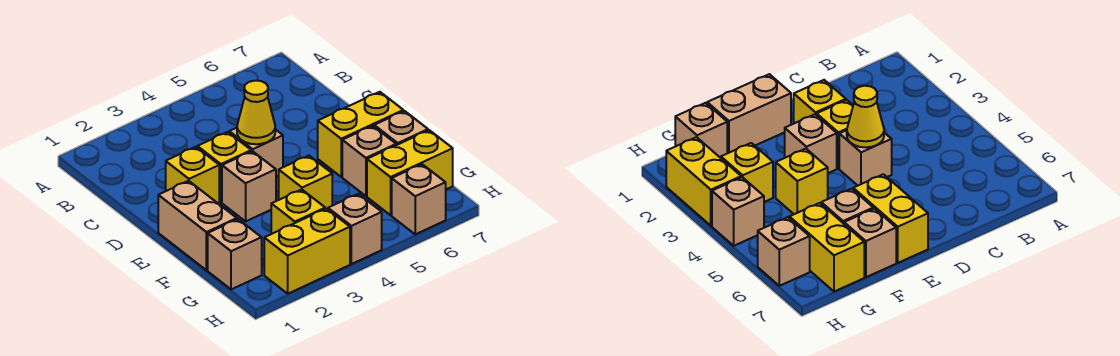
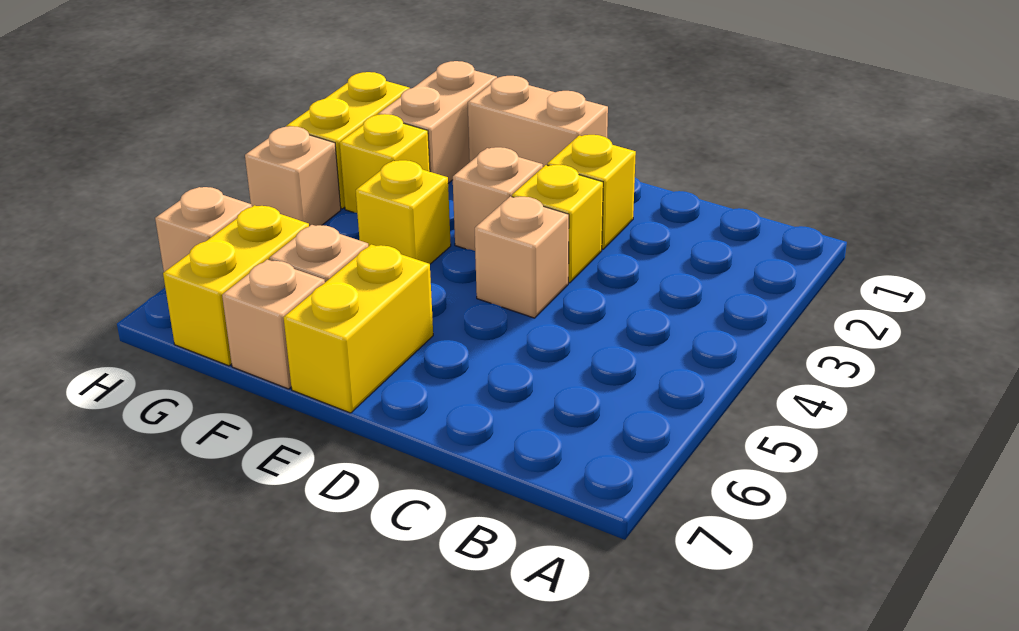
yellow 1x1 cone [237,81,275,144] -> none
tan 1x1 brick [208,219,262,289] -> tan 1x2 brick [378,61,497,183]

